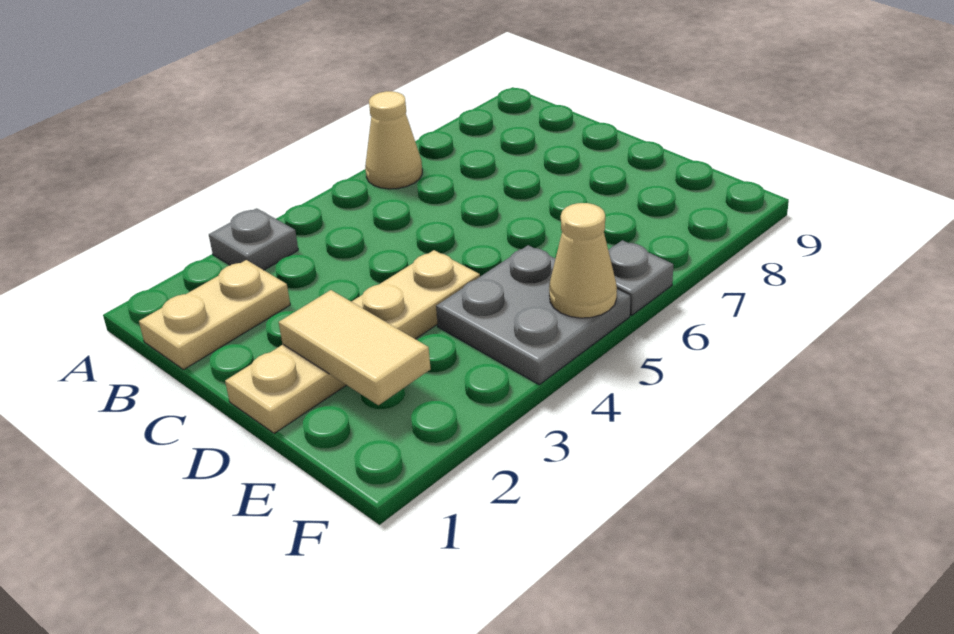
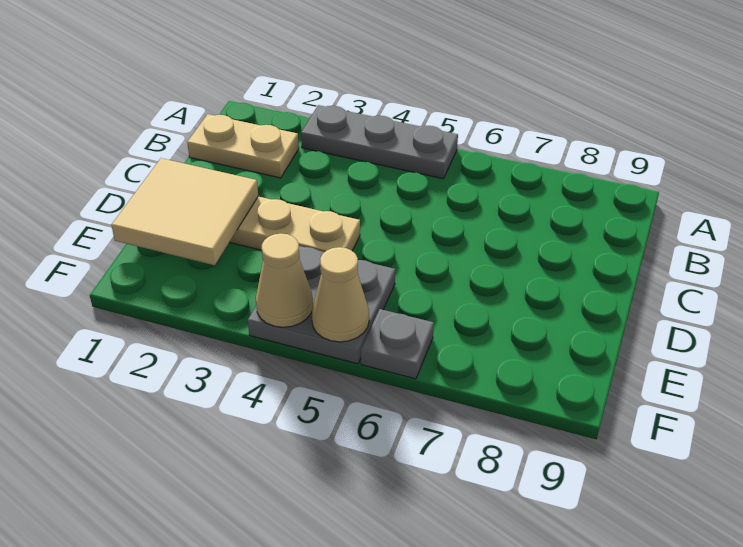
grey 1x1 plate [209,208,298,270] -> grey 1x3 plate [301,105,458,179]
tan 1x1 cone [365,91,422,189] -> tan 1x1 cone moved to [256,234,313,327]
tan 1x2 tile [279,290,431,405] -> tan 2x2 tile [112,158,258,265]

